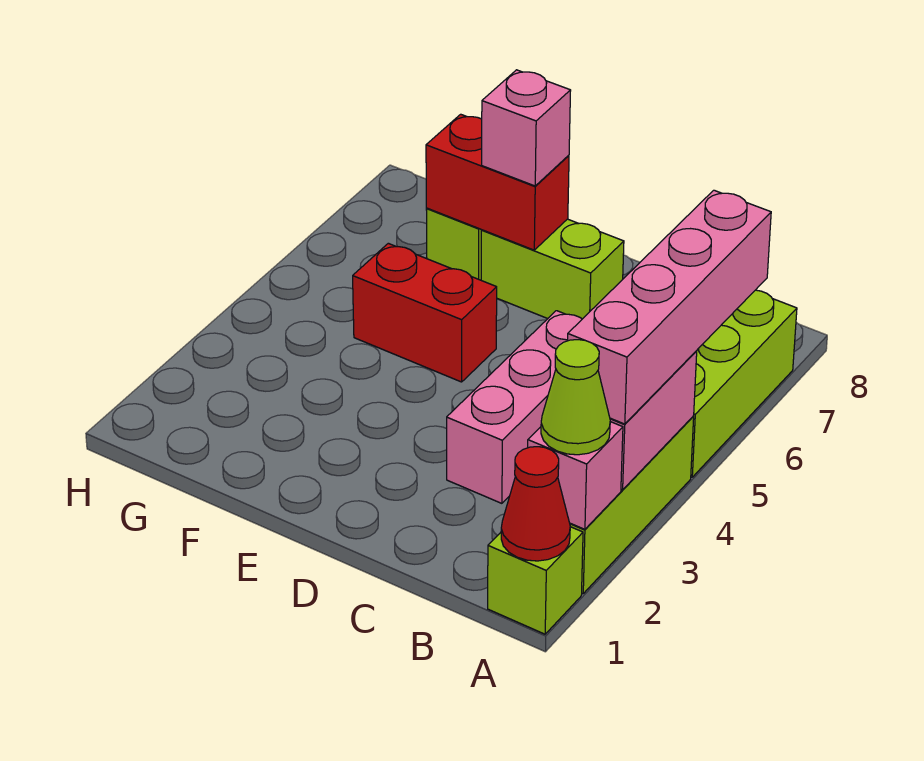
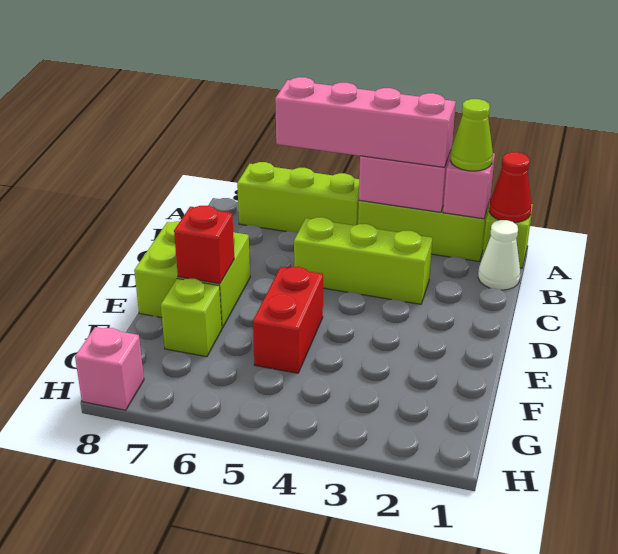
none -> white 1x1 cone [478,220,520,290]
pink 1x3 brick [447,311,582,503] -> lime 1x3 brick [294,217,432,304]
lime 1x2 brick [481,219,624,319] -> lime 2x2 brick [134,221,250,328]
red 1x2 brick [426,114,569,250] -> red 1x1 brick [174,206,234,284]
pink 1x1 brick [482,70,571,186] -> pink 1x1 brick moved to [75,327,144,410]

